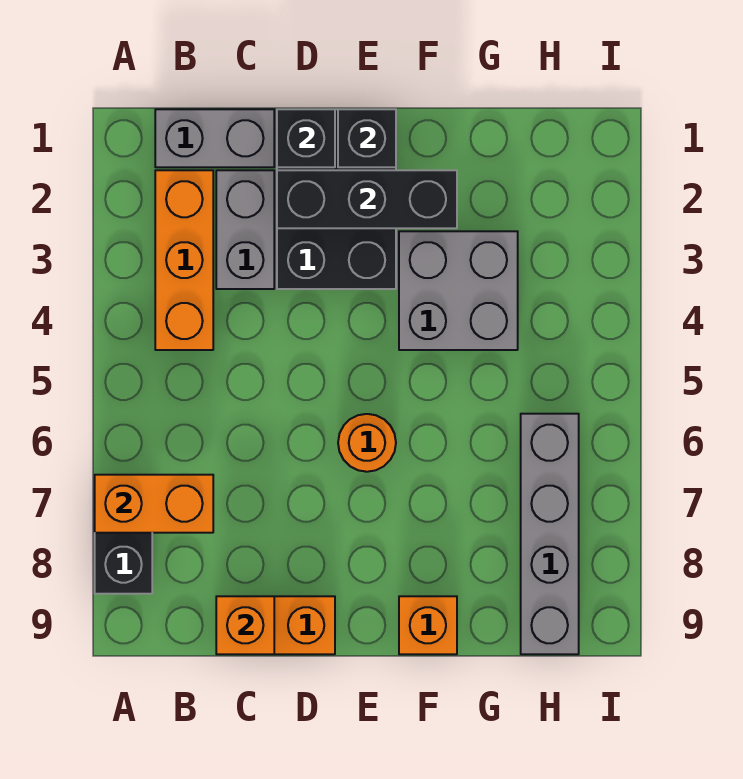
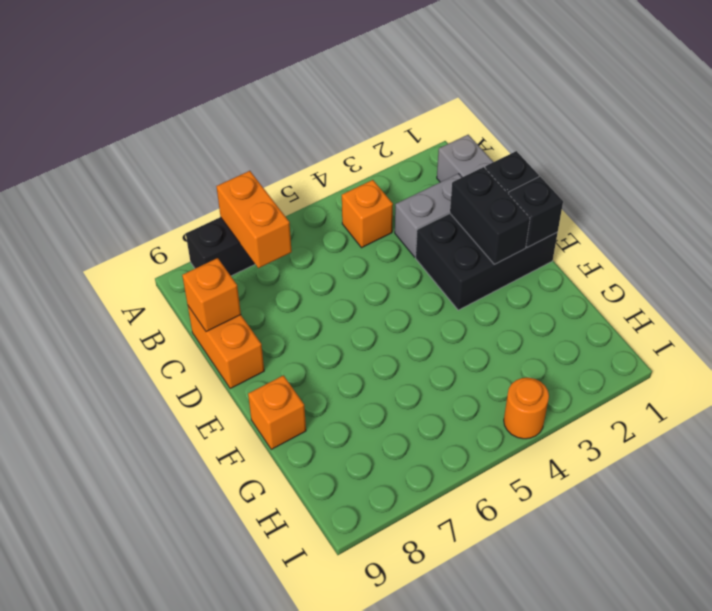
orange 1x3 brick [155,170,213,350] -> orange 1x1 brick [342,180,393,248]
black 1x3 brick [277,170,457,228] -> black 1x2 brick [450,167,530,264]
orange 1x1 round brick [338,414,396,472] -> orange 1x1 round brick moved to [504,378,549,439]
grey 2x2 brick [399,231,518,350] -> none
grey 1x4 brick [521,414,579,654] -> none

